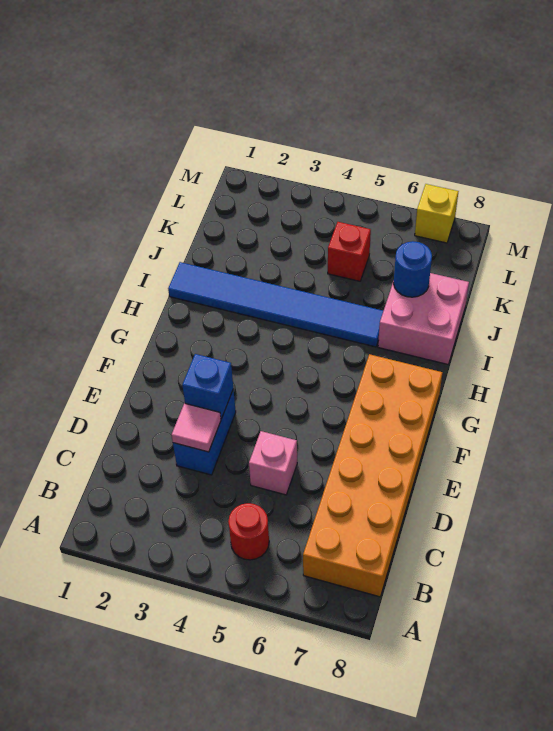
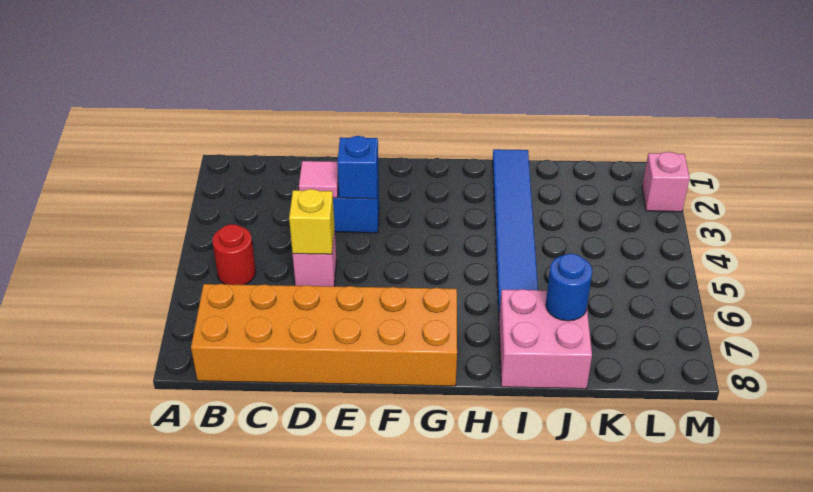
red 1x1 brick [328,222,371,281] -> none
none -> pink 1x1 brick [642,152,690,212]
yellow 1x1 brick [415,184,459,243] -> yellow 1x1 brick moved to [289,189,335,254]

